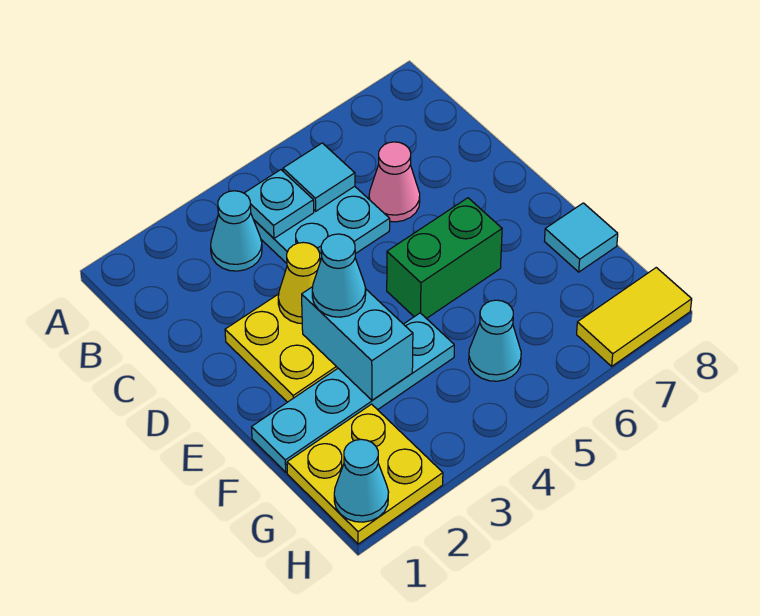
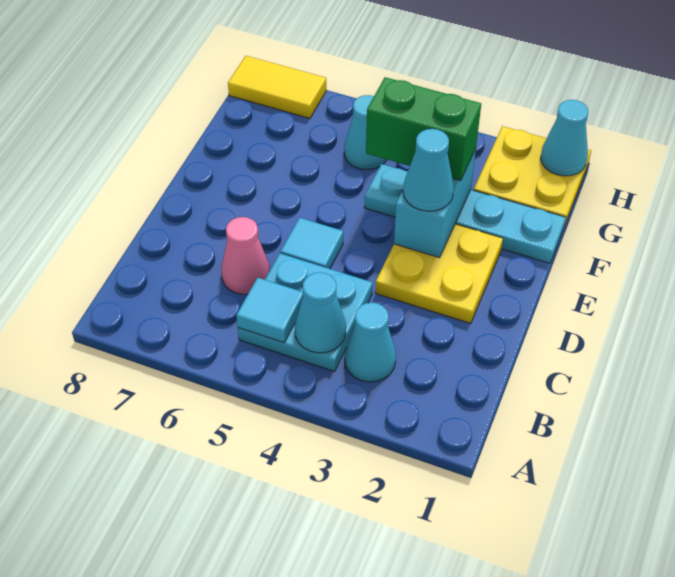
cyan 1x1 plate [244,170,314,238] -> cyan 1x1 cone [295,272,346,353]
yellow 1x1 cone [278,242,320,324] -> none
green 1x2 brick [387,198,502,319] -> green 1x2 brick moved to [366,77,481,181]
cyan 1x1 tile [545,203,618,272] -> cyan 1x1 tile moved to [280,218,344,269]

